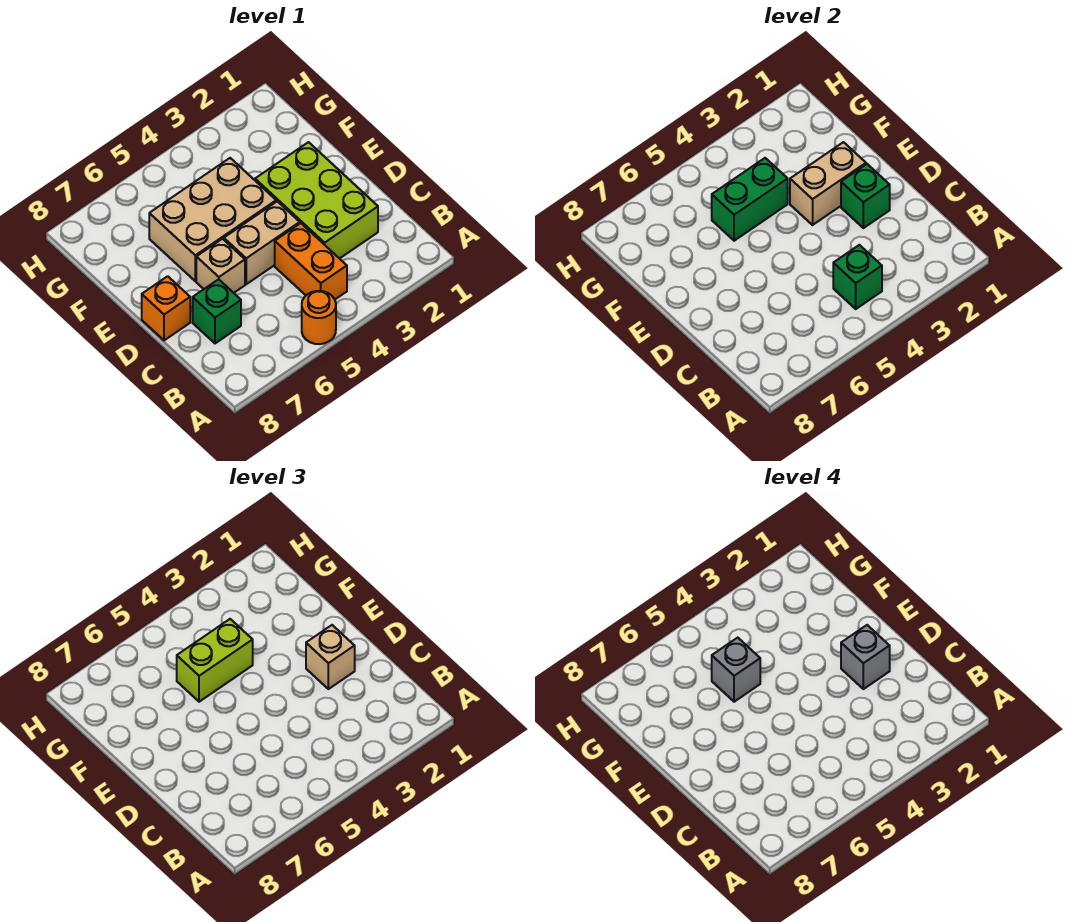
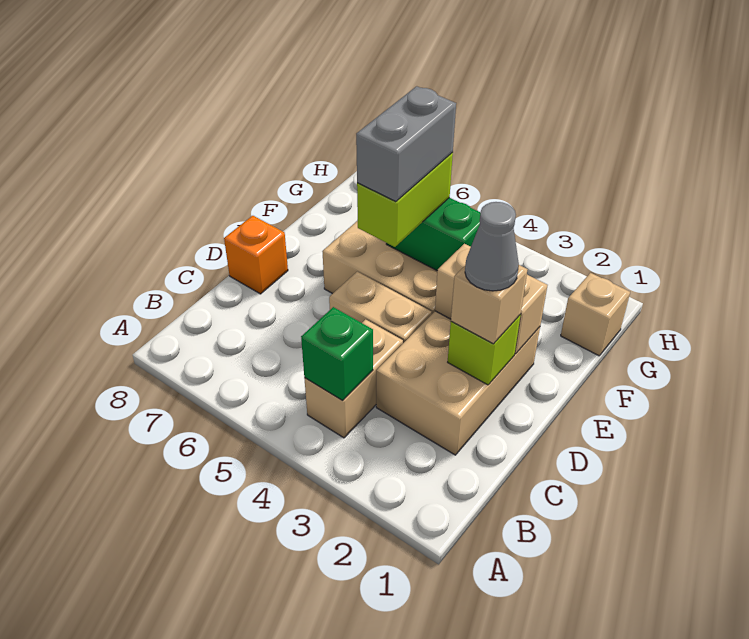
orange 1x1 round brick [302,291,336,344] -> none
orange 1x2 brick [275,223,347,299] -> tan 1x2 brick [304,319,403,438]
lime 2x3 brick [255,142,378,259] -> tan 2x3 brick [376,311,540,455]
green 1x1 brick [193,279,241,343] -> none
green 1x1 brick [841,164,890,228] -> lime 1x1 brick [448,315,520,385]
grey 1x1 brick [841,625,890,689] -> grey 1x1 cone [465,202,519,291]
tan 1x1 brick [196,239,245,293] -> tan 1x1 brick moved to [561,273,630,356]
lime 1x2 brick [177,619,253,702] -> lime 1x2 brick turned to [357,153,453,247]
grey 1x1 brick [712,638,760,702] -> grey 1x2 brick [356,86,456,201]

